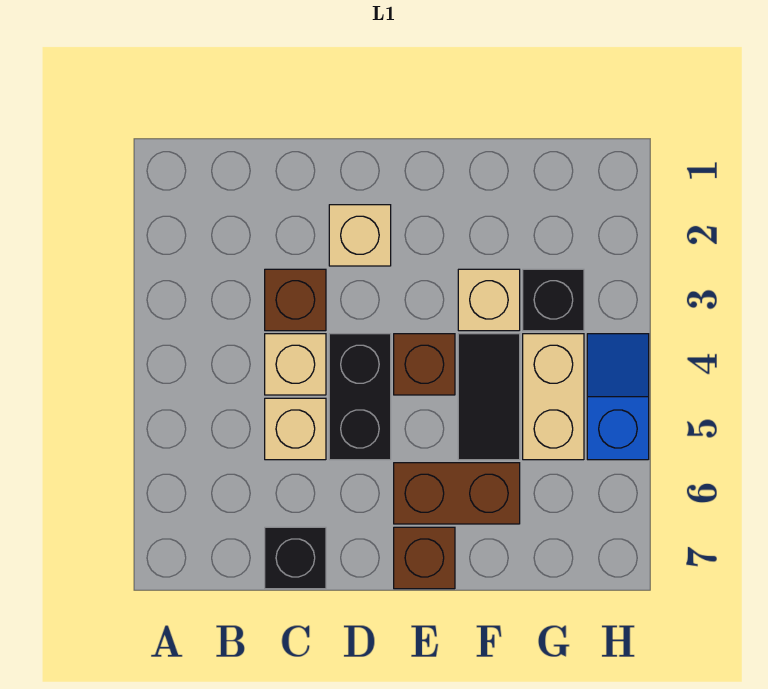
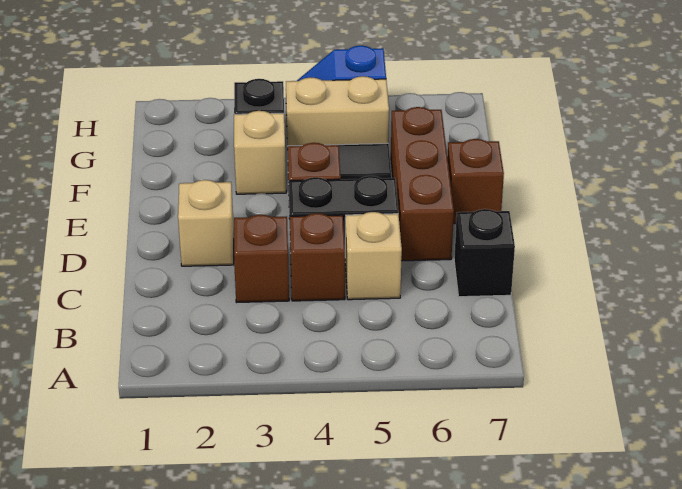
tan 1x1 brick [265,334,326,395] -> brown 1x1 brick [290,213,345,301]
brown 1x2 brick [394,463,520,524] -> brown 1x3 brick [391,107,454,261]

